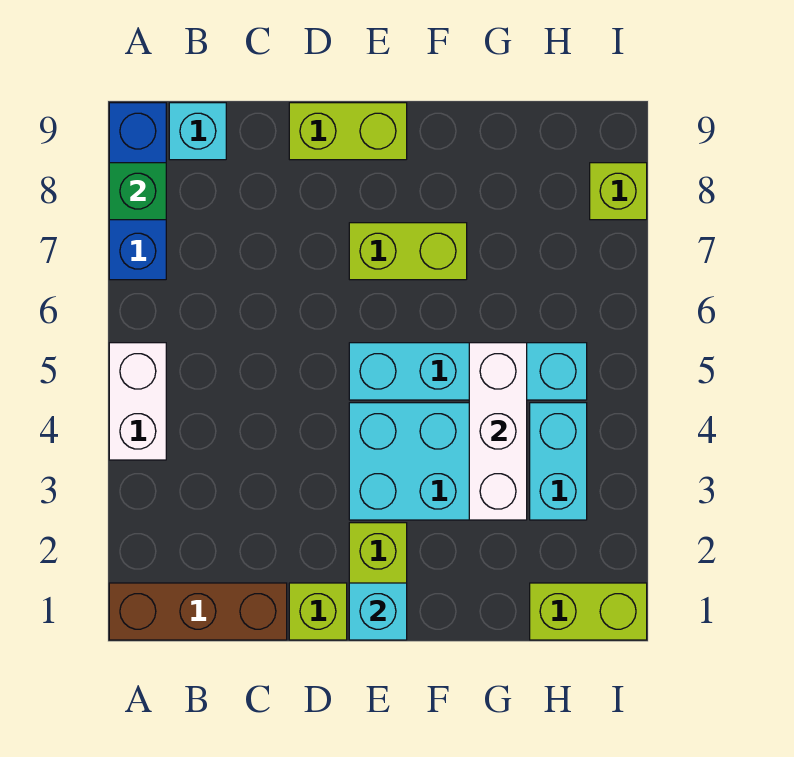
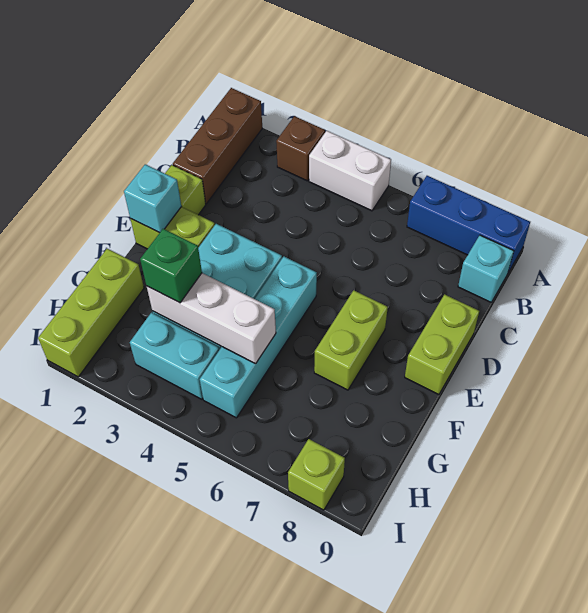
none -> brown 1x1 brick [276,116,325,181]
green 1x1 brick [109,163,166,220] -> green 1x1 brick moved to [140,229,202,303]
lime 1x2 brick [530,583,647,640] -> lime 1x3 brick [38,249,144,377]

